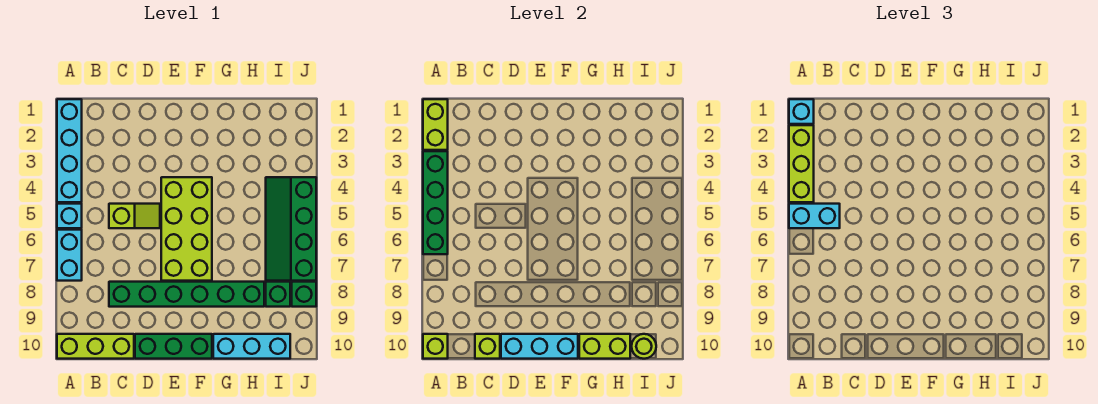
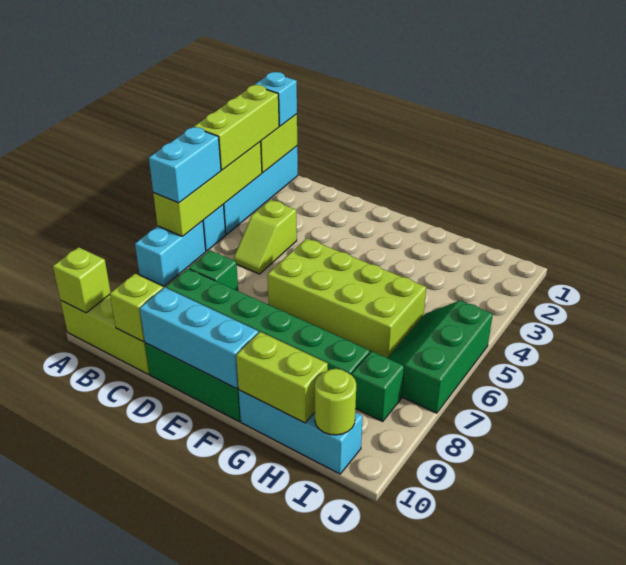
green 1x4 brick [423,151,448,254] -> lime 1x4 brick [153,142,262,237]
cyan 1x2 brick [789,204,840,228] -> cyan 1x2 brick turned to [149,127,221,203]
lime 1x2 slope [109,204,160,228] -> lime 1x2 slope turned to [234,200,297,274]
lime 2x4 brick [161,177,212,281] -> lime 2x4 brick turned to [268,238,426,358]
green 2x4 slope [266,177,316,281] -> green 2x3 slope [388,301,493,413]
green 1x1 brick [292,282,316,307] -> green 1x1 brick moved to [189,250,238,291]

